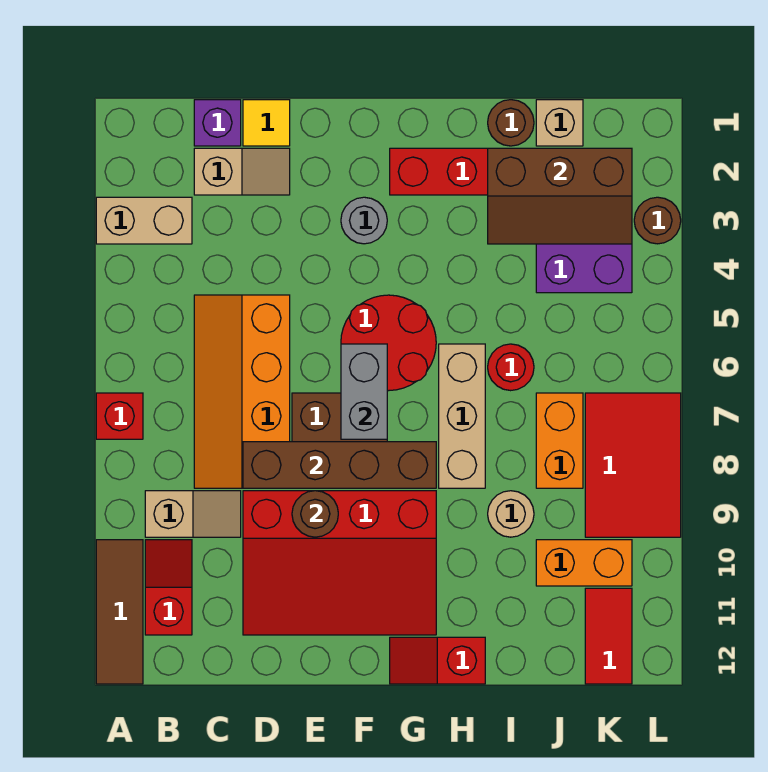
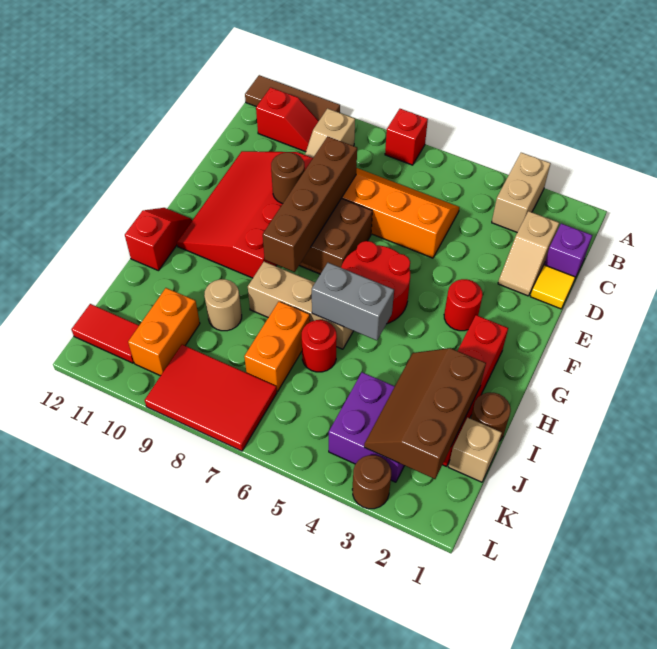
grey 1x1 round brick [341,197,387,244] -> red 1x1 round brick [444,279,483,331]
grey 1x2 brick [341,344,387,439] -> grey 1x2 brick moved to [312,263,394,340]
orange 1x2 brick [536,393,583,488] -> orange 1x2 brick turned to [244,302,310,391]

